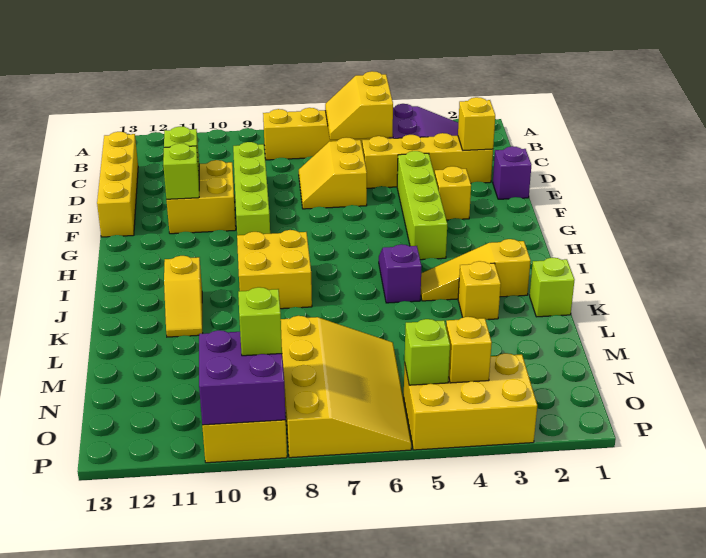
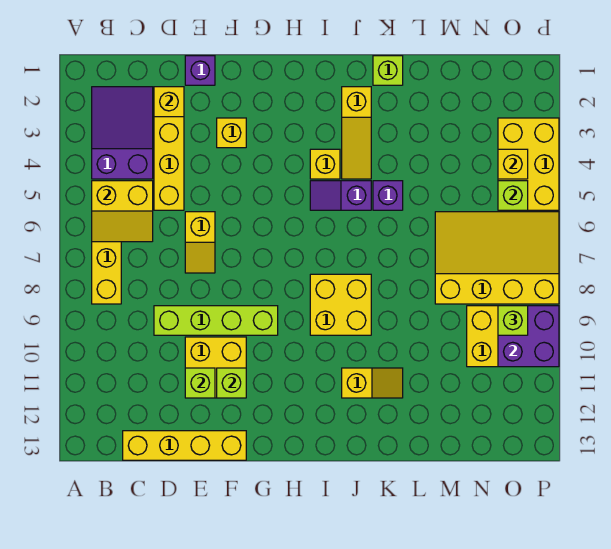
yellow 2x2 slope [299,137,367,209] -> yellow 1x2 slope [185,212,215,273]
lime 1x4 brick [397,151,447,260] -> none
yellow 1x1 brick [458,261,501,320] -> yellow 1x1 brick moved to [310,149,340,179]
none -> purple 1x1 brick [373,181,403,210]

